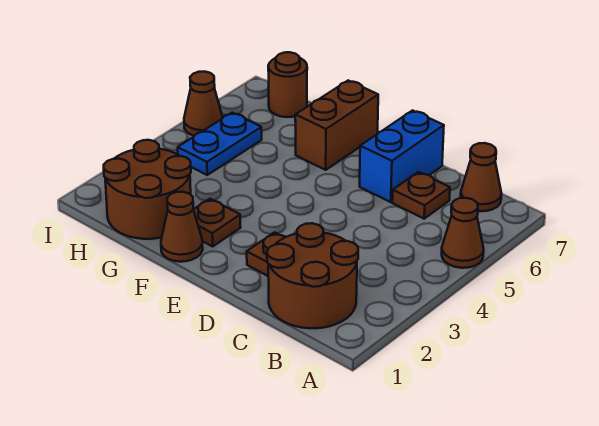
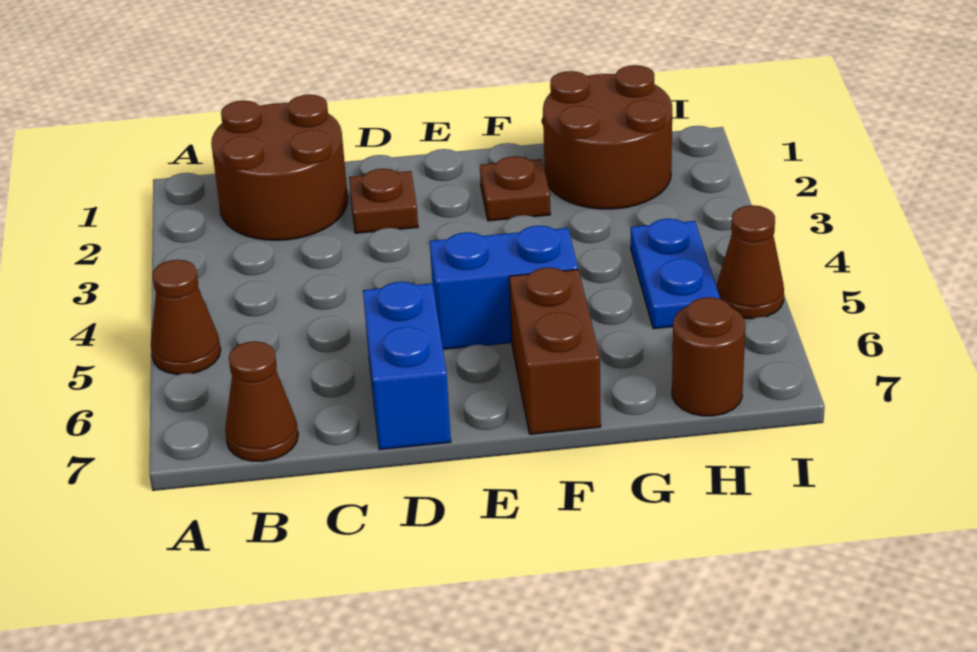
brown 1x1 plate [392,172,450,219] -> none
none -> blue 1x2 brick [430,226,578,349]
brown 1x1 cone [161,192,203,262] -> none

